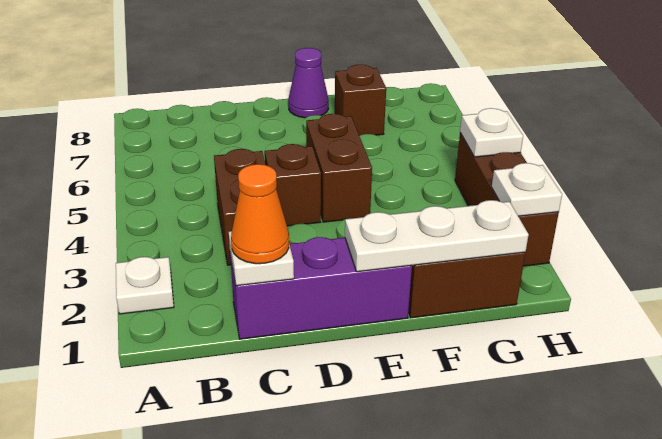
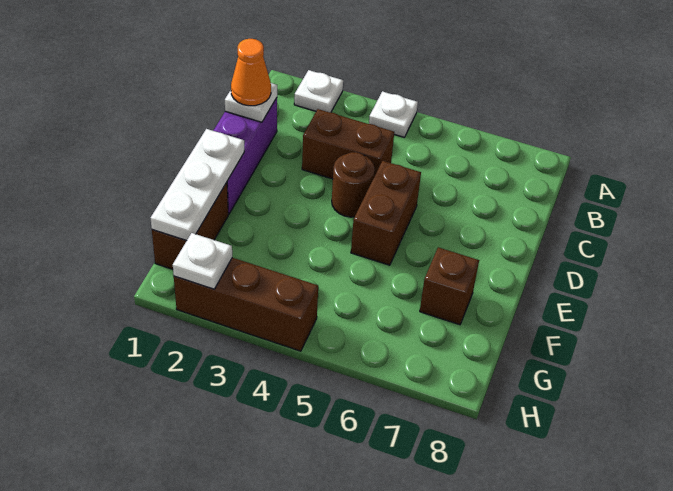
brown 1x1 brick [265,144,321,226] -> brown 1x1 round brick [332,152,375,217]
brown 1x2 brick [306,114,372,222] -> brown 1x2 brick turned to [351,161,421,265]
purple 1x1 cone [288,48,329,118] -> none
white 1x1 plate [460,108,523,157] -> white 1x1 plate moved to [369,91,418,137]

